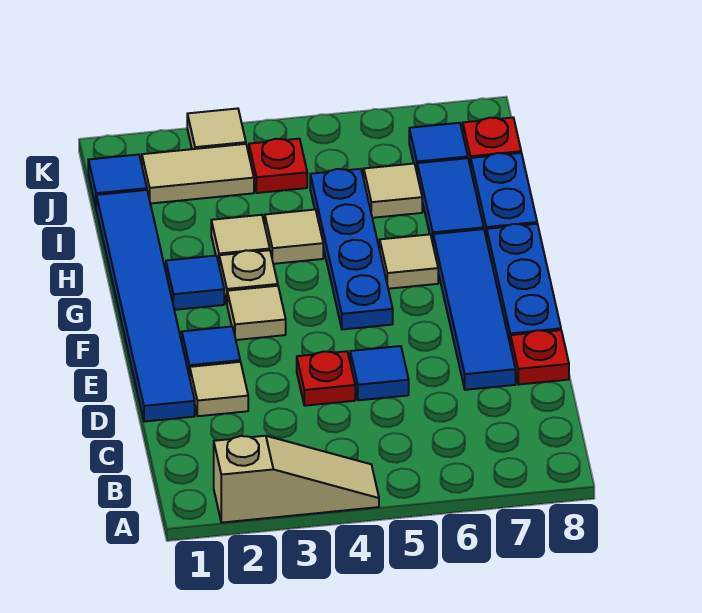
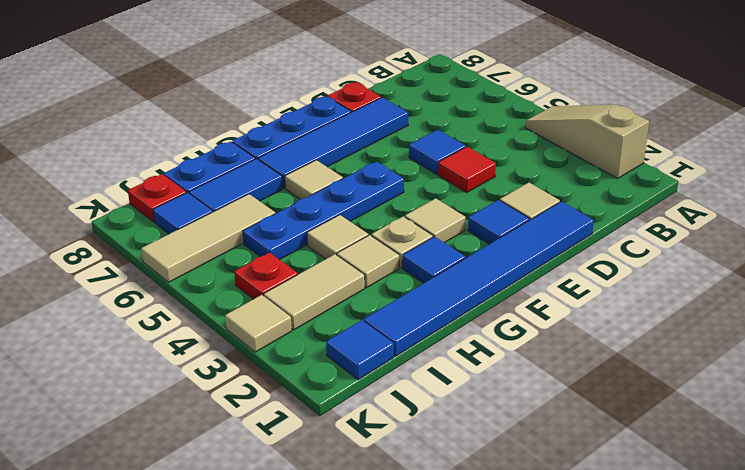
red 1x1 plate [297,351,355,406] -> red 1x1 tile [438,147,496,193]
tan 1x1 tile [364,164,422,218] -> tan 1x3 tile [141,194,275,282]
tan 1x2 tile [142,144,254,204] -> tan 1x2 tile turned to [264,254,365,330]

